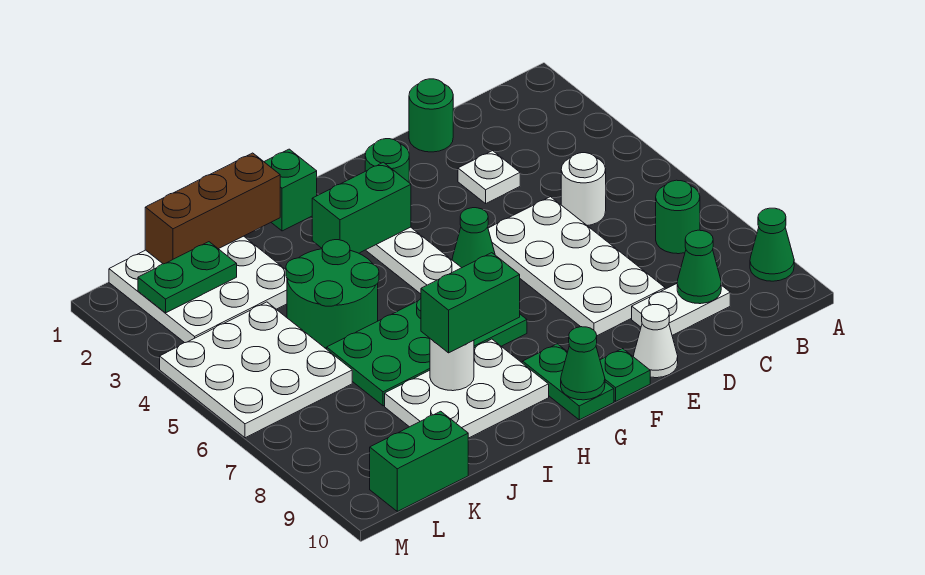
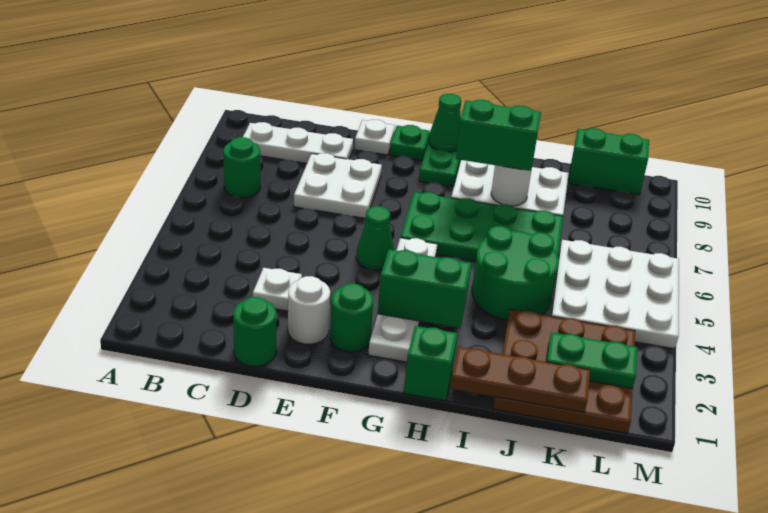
green 1x1 cone [750,208,794,281] -> none
white 1x1 round brick [561,153,606,225] -> white 1x1 round brick moved to [288,276,330,344]
white 1x2 plate [632,284,730,335] -> white 1x3 plate [243,122,353,163]
green 1x1 cone [677,230,721,304] -> none
white 2x4 plate [488,197,665,336] -> white 2x2 plate [294,153,382,218]
white 1x1 cone [633,305,678,378] -> white 1x1 plate [355,120,395,155]
brown 1x3 brick [145,153,280,264] -> brown 1x3 plate [450,347,590,412]
white 3x3 plate [109,236,287,343] -> brown 3x3 plate [493,310,635,433]

